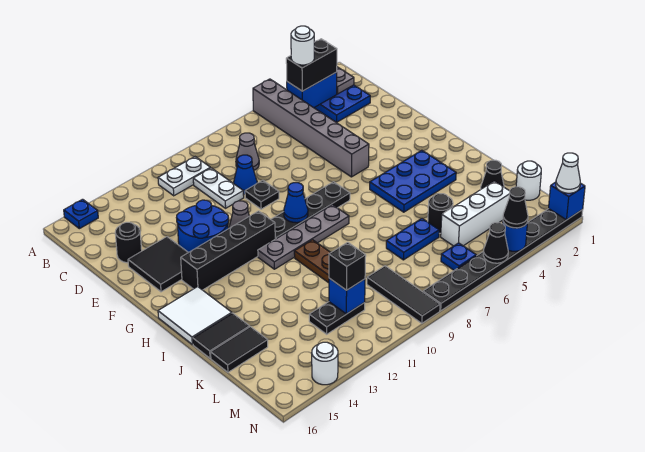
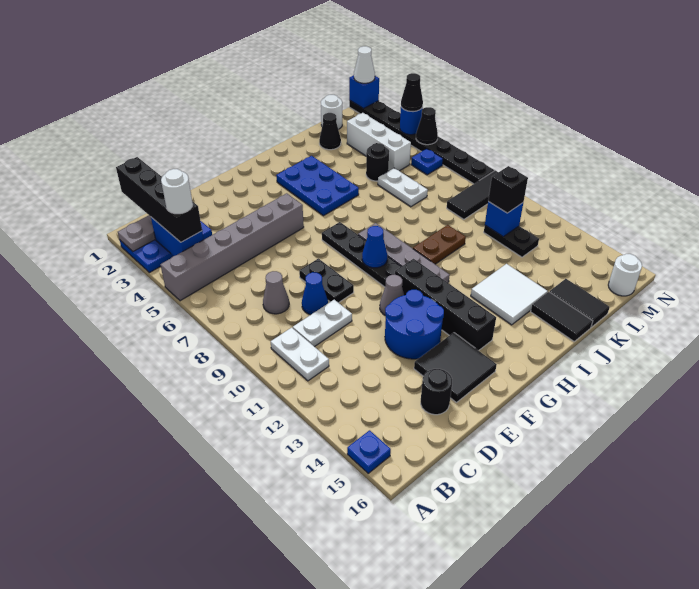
black 1x2 brick [286,39,337,91] -> black 1x4 brick [116,157,202,242]
black 1x1 plate [245,180,279,209] -> black 1x2 plate [299,259,354,303]
white 2x2 tile [158,287,232,344] -> white 2x2 tile moved to [471,264,548,325]
blue 1x2 plate [386,218,439,260] -> white 1x2 plate [378,168,428,207]
white 1x1 round brick [312,342,338,385] -> white 1x1 round brick moved to [608,254,642,296]

